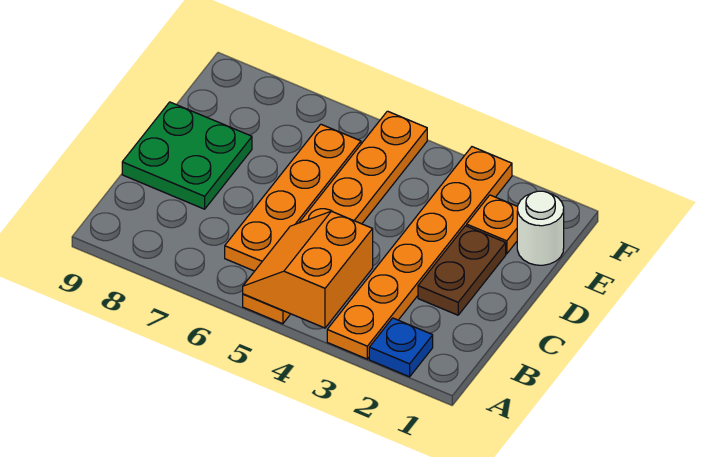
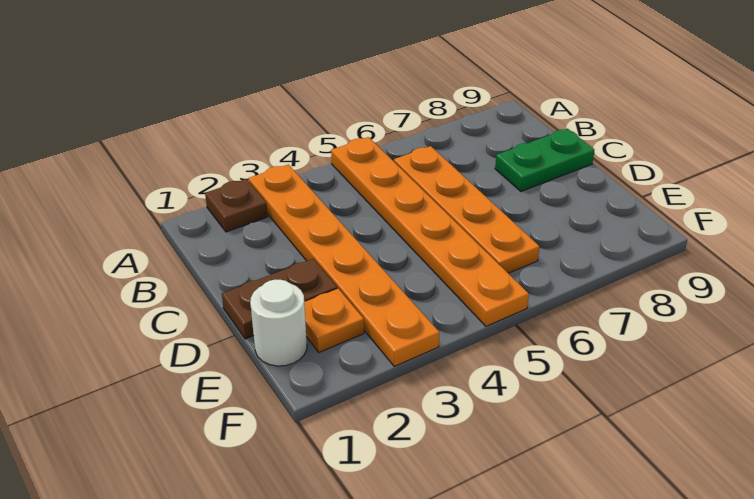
blue 1x1 plate [369,318,433,377] -> brown 1x1 plate [205,179,268,232]
orange 2x2 slope [243,211,373,328] -> none
brown 1x2 plate [418,226,506,315] -> brown 1x2 plate turned to [222,259,337,339]
green 2x2 plate [122,102,252,209] -> green 1x2 plate [495,129,595,191]

